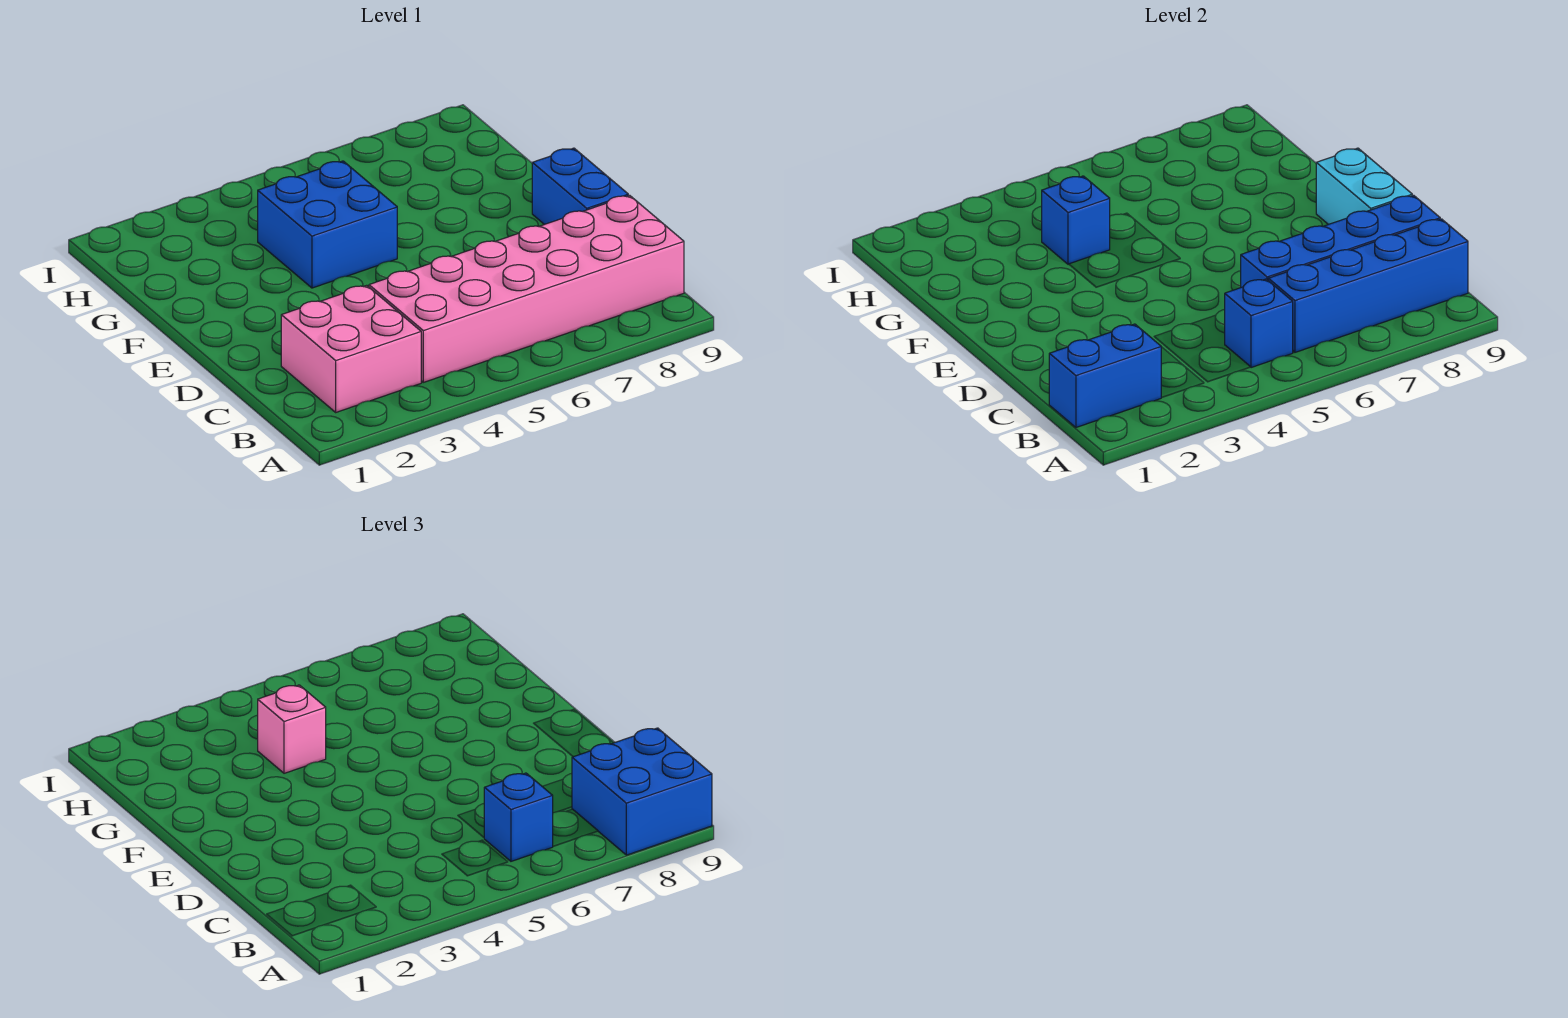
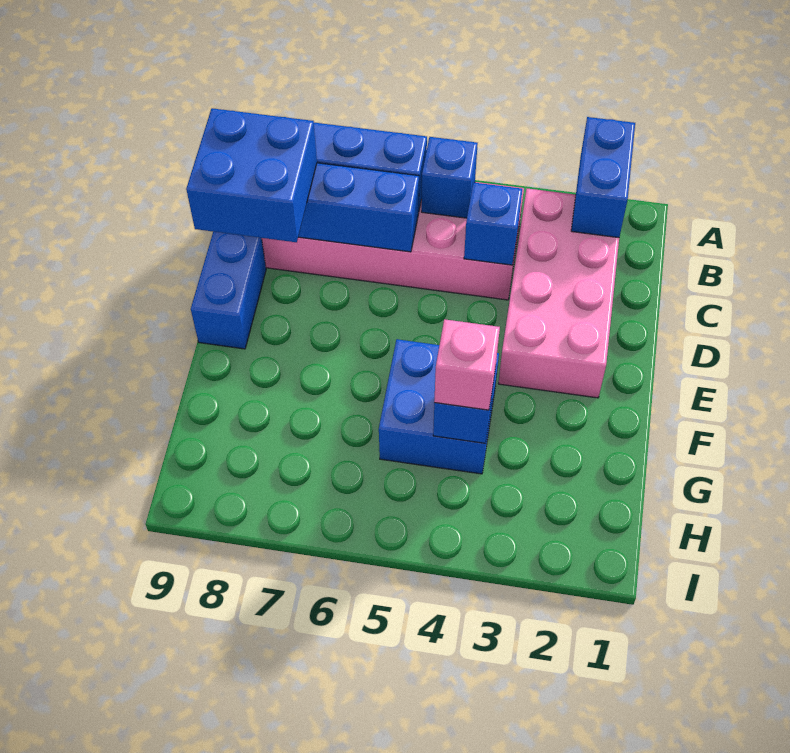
blue 2x2 brick [572,728,712,855] -> blue 2x2 brick moved to [186,108,317,242]
blue 1x2 brick [1049,324,1161,427] -> blue 1x2 brick turned to [571,117,635,238]
pink 2x2 brick [281,285,421,412] -> pink 2x4 brick [498,189,619,398]
blue 1x1 brick [484,773,553,861] -> blue 1x1 brick moved to [464,182,522,265]
cyan 1x2 brick [1316,148,1412,225] -> none

